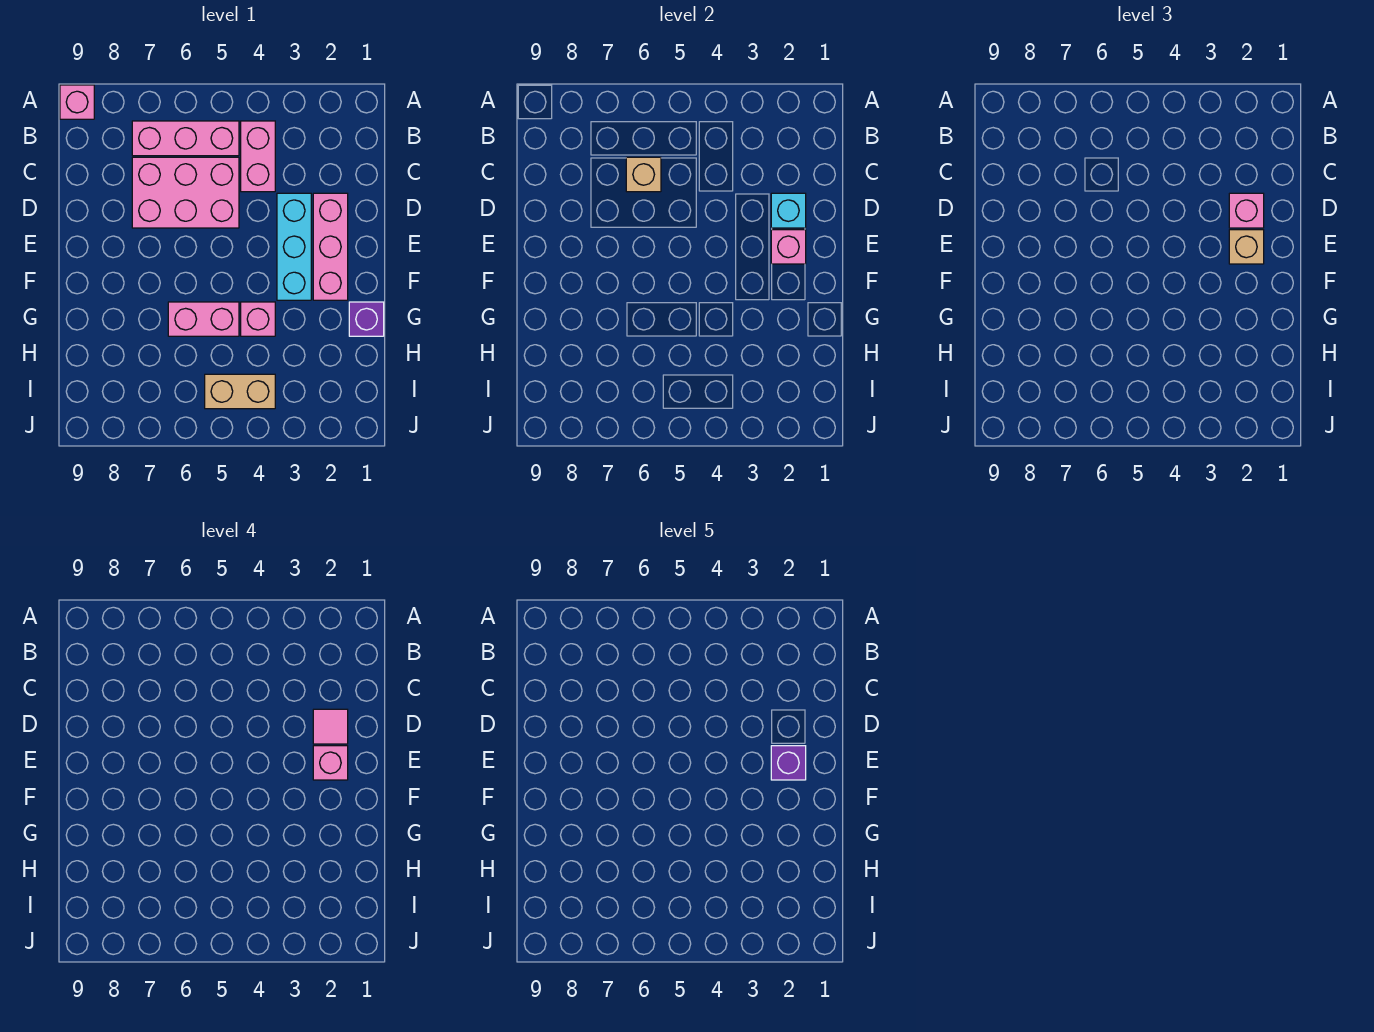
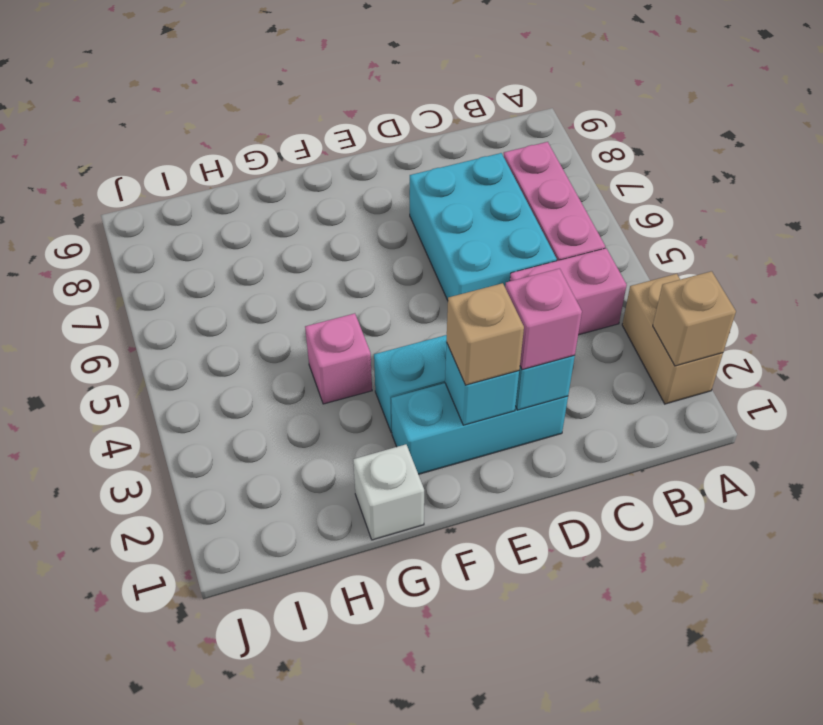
pink 1x1 brick [60,85,94,119] -> none
pink 2x3 brick [132,157,239,228] -> cyan 2x3 brick [410,153,557,300]
tan 1x1 brick [626,157,661,192] -> tan 1x1 brick moved to [653,271,736,366]
pink 1x3 brick [313,193,348,300] -> cyan 1x3 brick [391,383,568,474]
pink 1x1 tile [313,709,348,744] -> none
pink 1x1 brick [771,230,806,264] -> cyan 1x1 brick [445,342,519,425]
pink 1x1 brick [313,746,348,780] -> none
purple 1x1 brick [771,746,806,780] -> none
purple 1x1 brick [349,302,384,336] -> white 1x1 brick [353,444,424,540]
pink 1x2 brick [168,302,239,336] -> none
tan 1x2 brick [205,374,275,409] -> tan 1x2 brick moved to [622,274,723,404]

